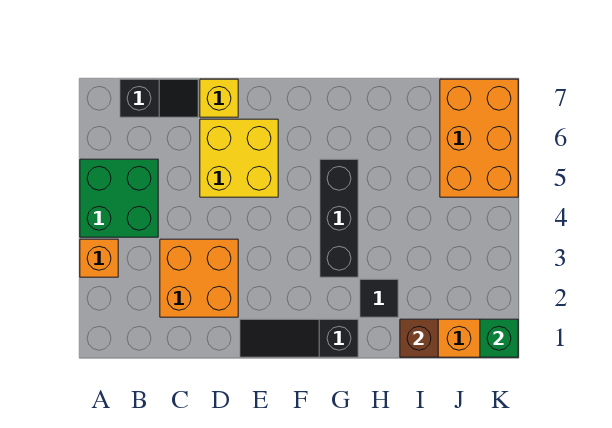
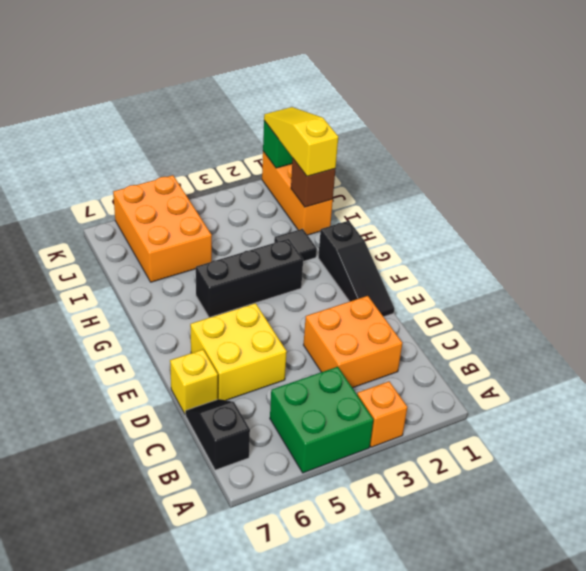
none -> yellow 1x3 slope [264,107,338,176]
orange 2x3 brick [440,79,518,197] -> orange 2x3 brick turned to [113,175,212,282]

